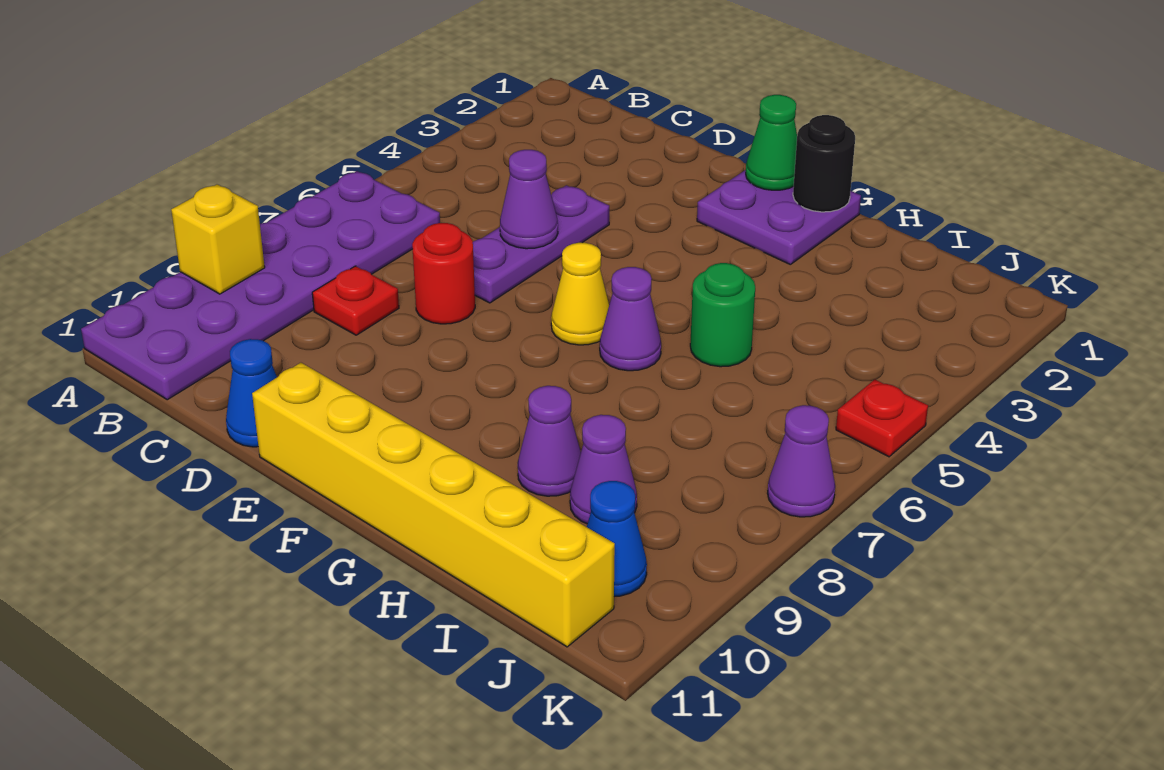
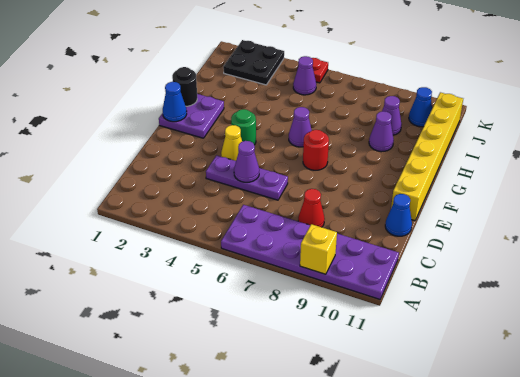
red 1x1 plate [312,266,399,335] -> red 1x1 cone [298,189,325,227]
red 1x1 round brick [412,223,475,324] -> red 1x1 round brick moved to [303,130,329,170]
green 1x1 cone [746,95,797,190] -> blue 1x1 cone [163,82,187,122]
yellow 1x1 cone [551,243,609,345] -> yellow 1x1 cone moved to [221,125,242,161]
green 1x1 round brick [690,263,755,367] -> green 1x1 round brick moved to [231,109,256,145]
none -> black 2x2 plate [223,40,284,85]
purple 1x1 cone [768,405,835,517] -> purple 1x1 cone moved to [293,56,316,95]

